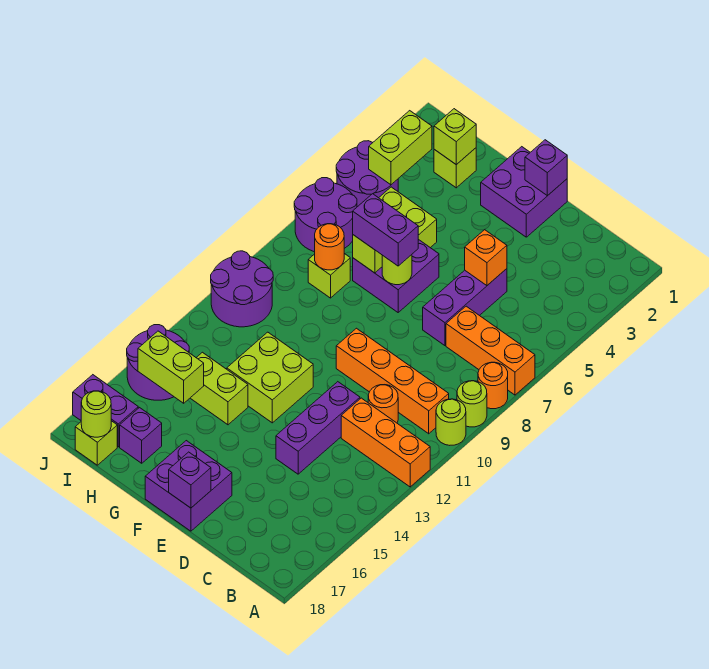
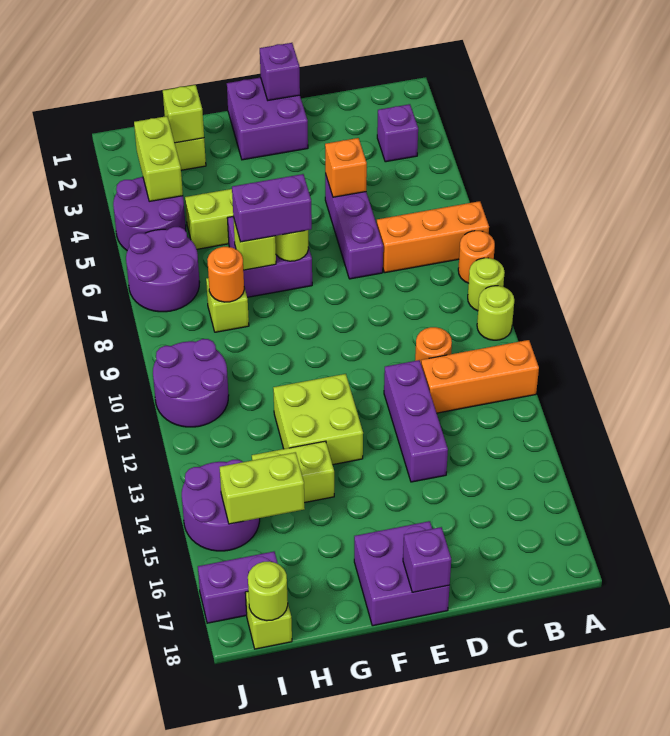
orange 1x4 brick [336,328,449,434] -> none
purple 1x1 brick [120,408,162,463] -> purple 1x1 brick moved to [377,104,418,162]

